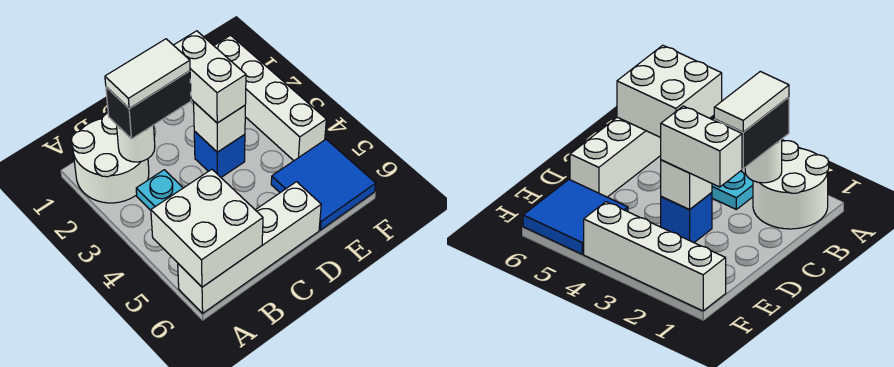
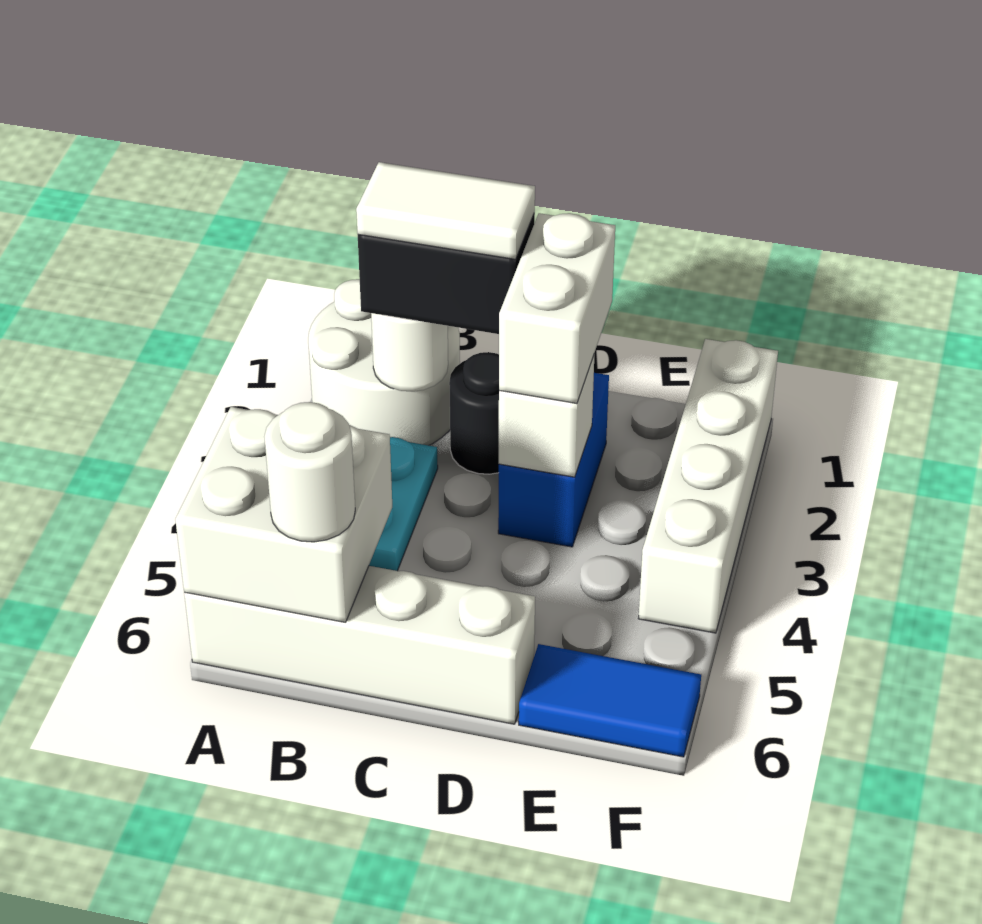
none -> white 1x1 round brick [264,402,355,542]
none -> black 1x1 round brick [449,352,499,474]
blue 1x1 brick [194,131,245,177] -> blue 1x2 brick [498,373,609,547]
blue 2x2 tile [271,139,376,230] -> blue 1x2 tile [519,644,701,757]

